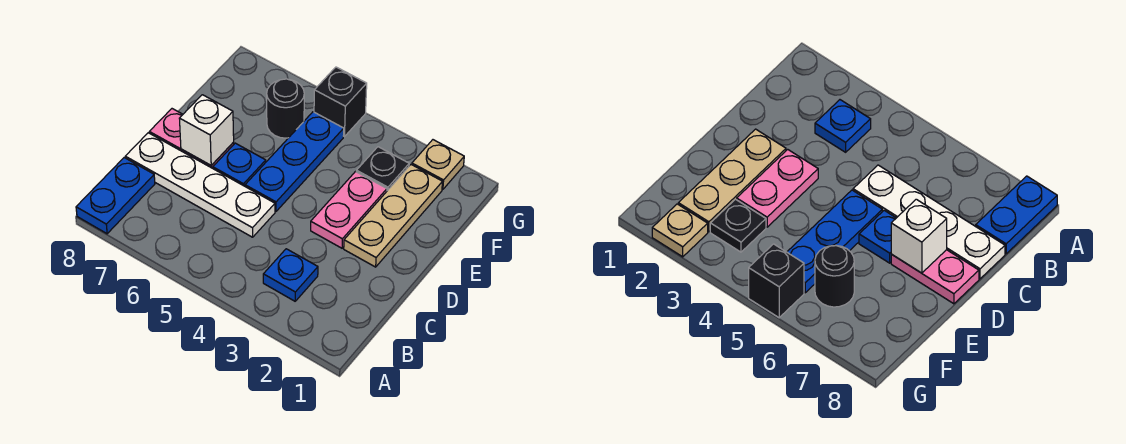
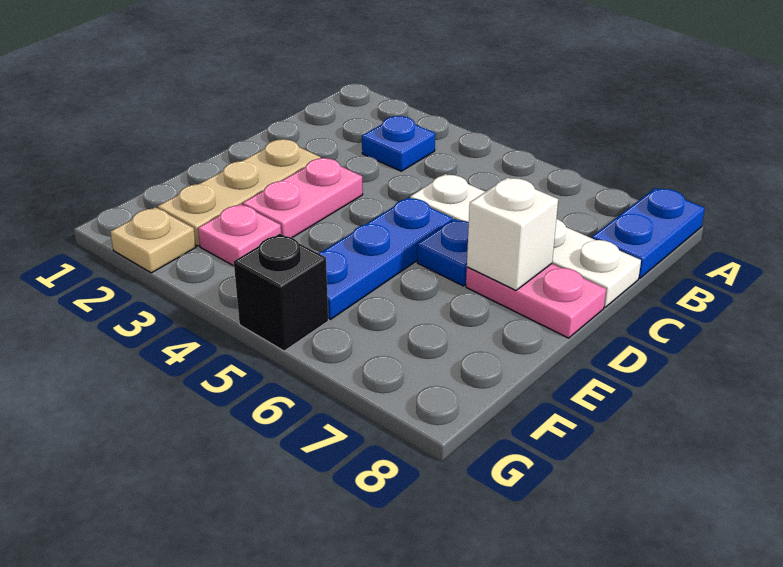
black 1x1 plate [357,147,409,191] -> pink 1x1 plate [198,204,281,266]
black 1x1 round brick [267,79,304,138] -> none

